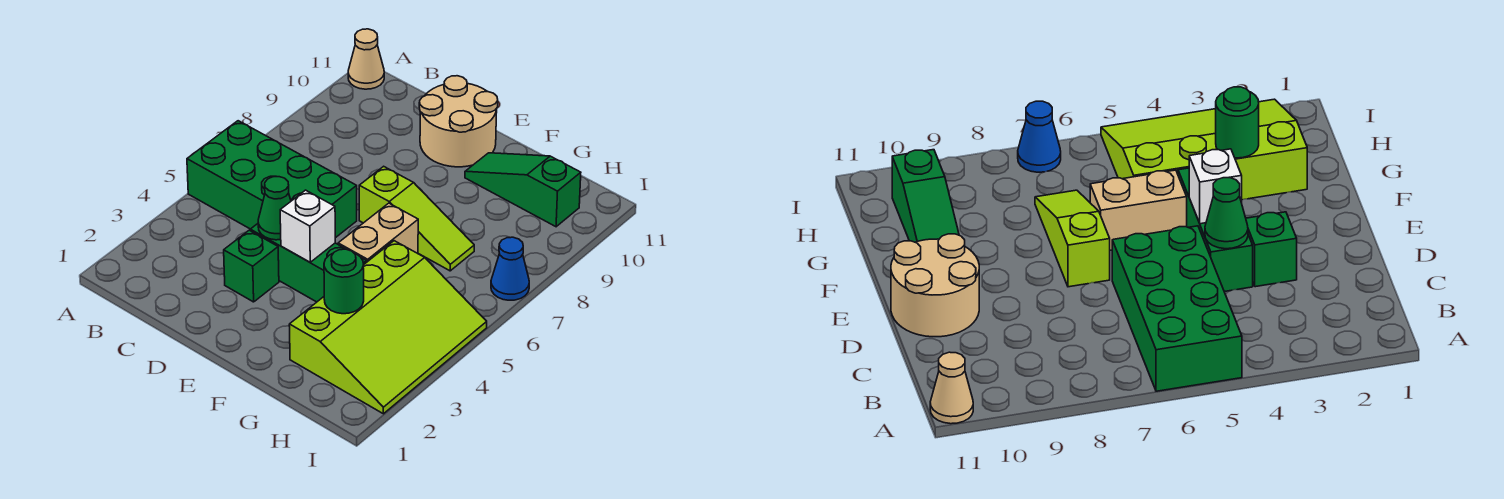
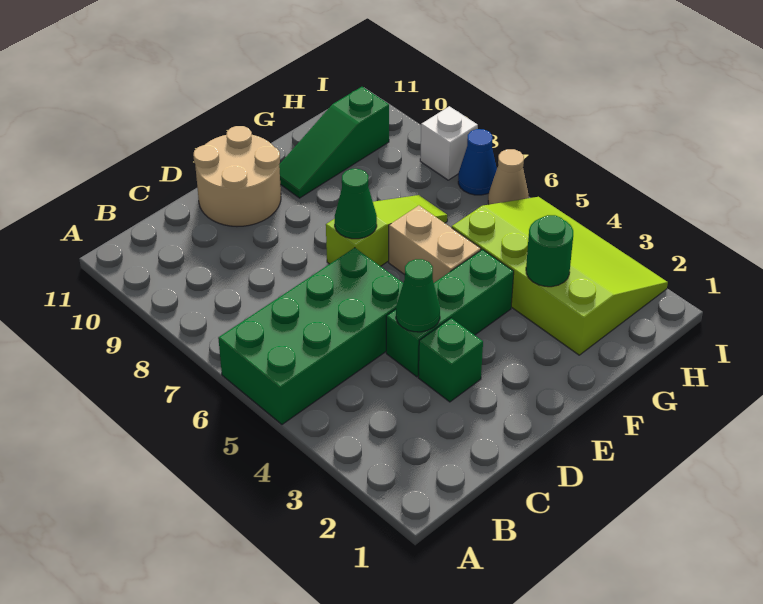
tan 1x1 cone [348,29,384,89] -> tan 1x1 cone moved to [488,149,529,204]
white 1x1 brick [280,190,335,262] -> white 1x1 brick moved to [420,106,478,180]
none -> green 1x1 cone [335,169,377,239]

